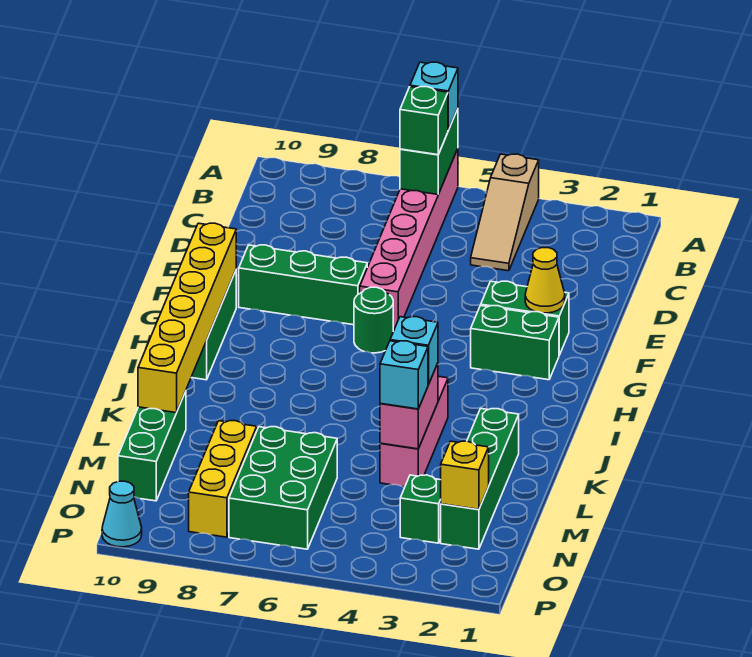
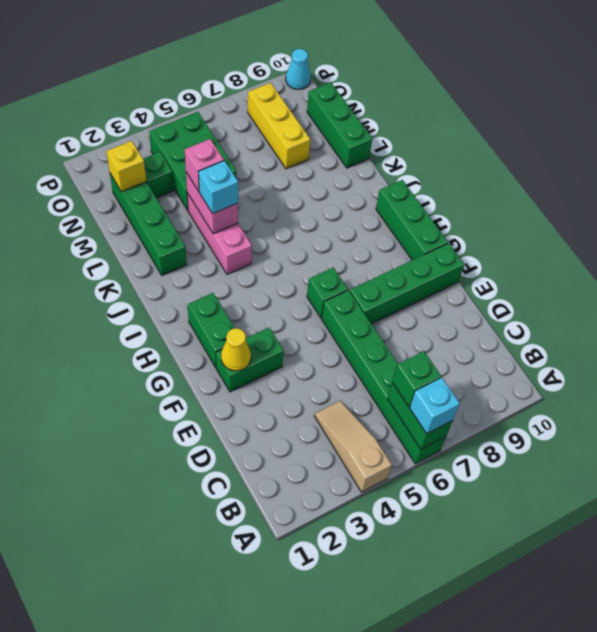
pink 1x6 brick [360,149,458,331] -> green 1x6 brick [322,290,446,464]
green 1x3 brick [239,245,367,325] -> green 1x4 brick [350,243,464,324]
green 1x2 brick [471,305,559,380] -> green 1x2 brick turned to [188,293,235,367]
green 1x1 round brick [354,287,393,353] -> green 1x1 brick [307,268,348,318]
yellow 1x6 brick [138,223,236,413] -> none
cyan 1x1 brick [380,341,428,409] -> pink 1x1 brick [185,139,224,191]
green 2x3 brick [229,427,337,549] -> green 2x3 brick moved to [149,112,236,210]

